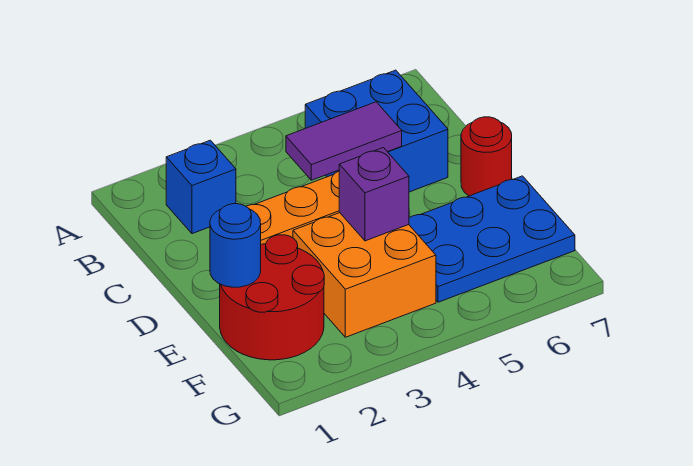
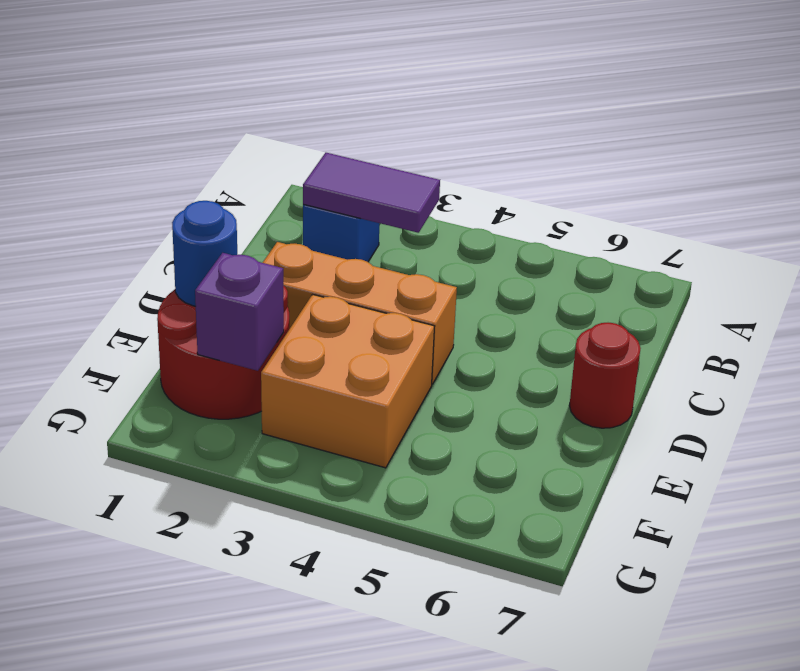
blue 2x2 brick [305,70,448,192] -> none
purple 1x2 tile [286,102,402,180] -> purple 1x2 tile moved to [303,153,440,233]
purple 1x1 brick [339,148,409,241] -> purple 1x1 brick moved to [195,253,284,371]
blue 2x3 plate [409,176,575,302] -> none

